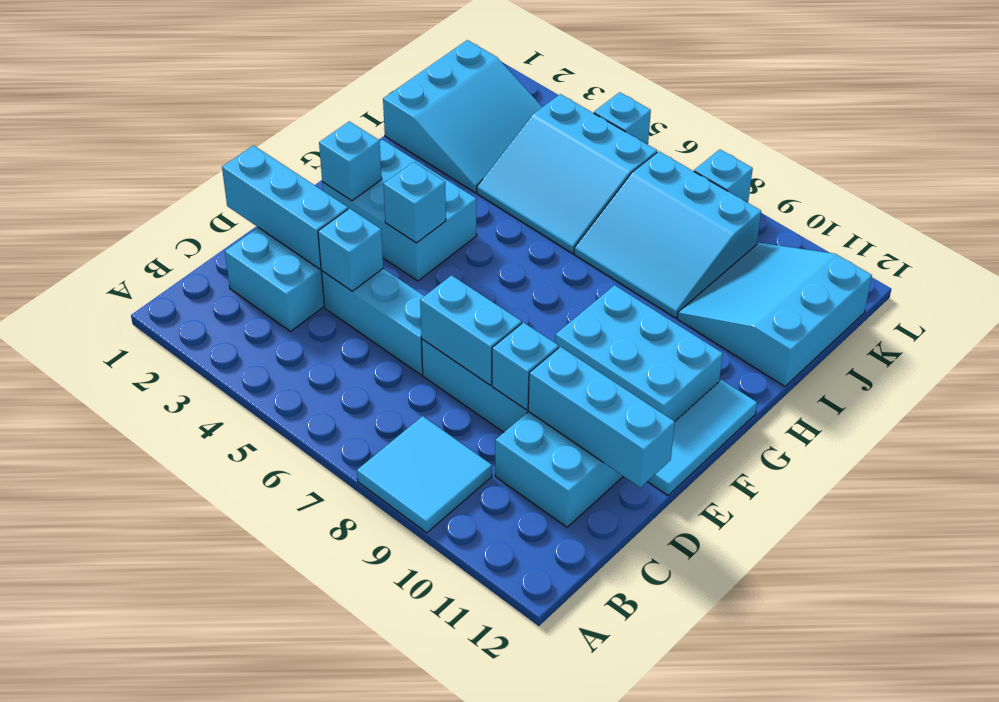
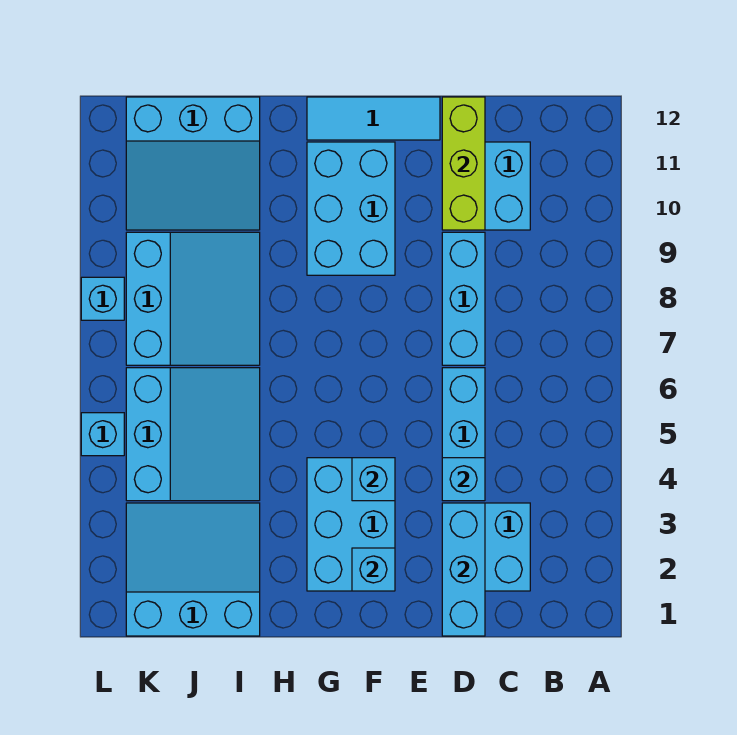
cyan 2x2 tile [357,416,492,533] -> none
cyan 1x2 brick [420,275,522,385] -> none
cyan 1x1 brick [492,322,559,410] -> none
cyan 1x3 brick [528,347,675,488] -> lime 1x3 brick [442,97,485,230]

